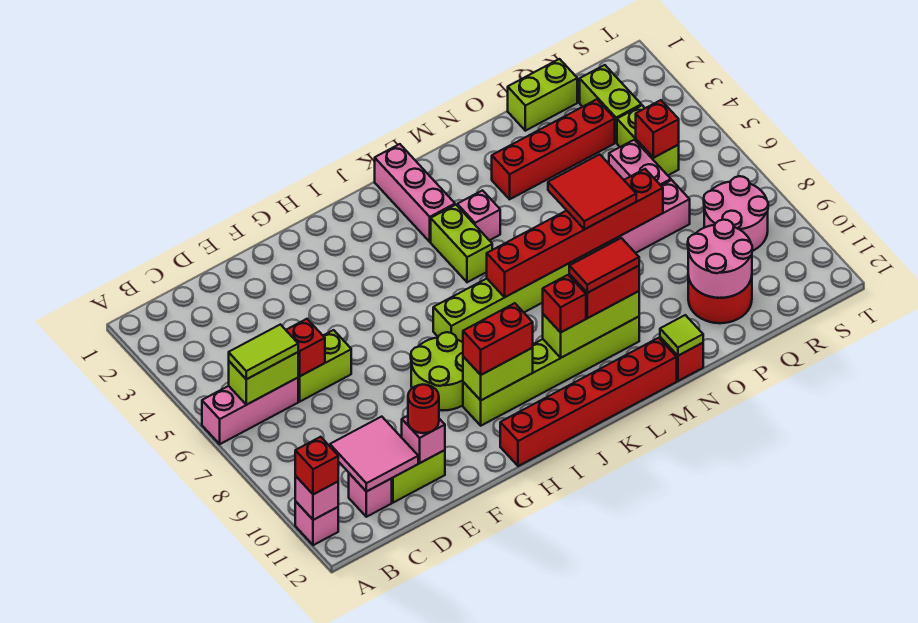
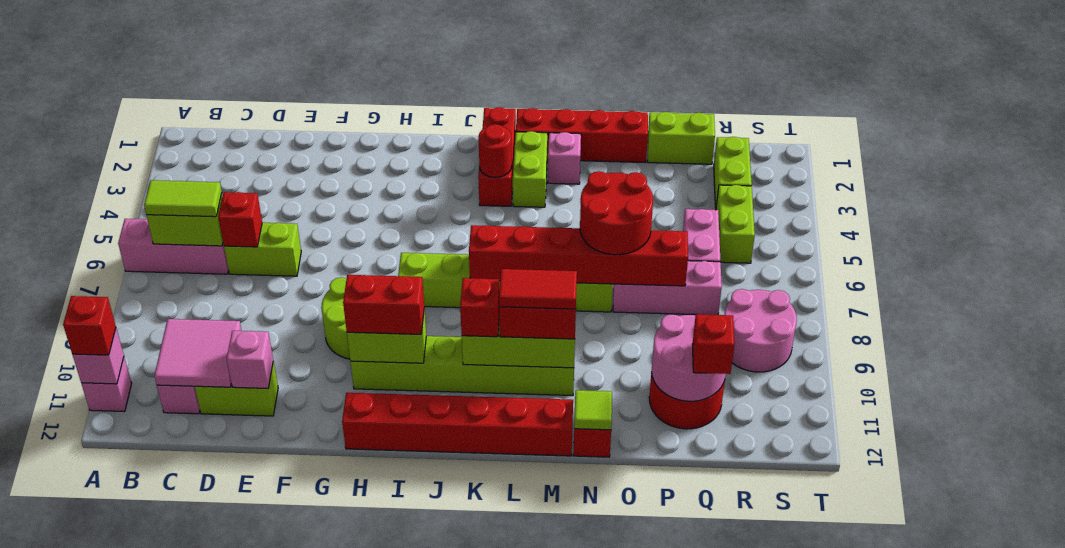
red 1x1 round brick [408,384,439,433] -> red 1x1 round brick moved to [479,124,512,177]
pink 1x3 brick [375,144,455,242] -> red 1x3 brick [478,107,516,206]
lime 1x2 brick [431,205,492,282] -> lime 1x2 brick moved to [513,131,547,207]
pink 1x1 brick [457,190,500,240] -> pink 1x1 brick moved to [548,132,581,184]
red 1x4 brick [492,99,615,199] -> red 1x4 brick moved to [516,108,648,163]
red 2x2 tile [548,154,636,229] -> red 2x2 round brick [580,171,653,255]
red 1x1 brick [636,100,679,158] -> red 1x1 brick moved to [692,314,735,374]

